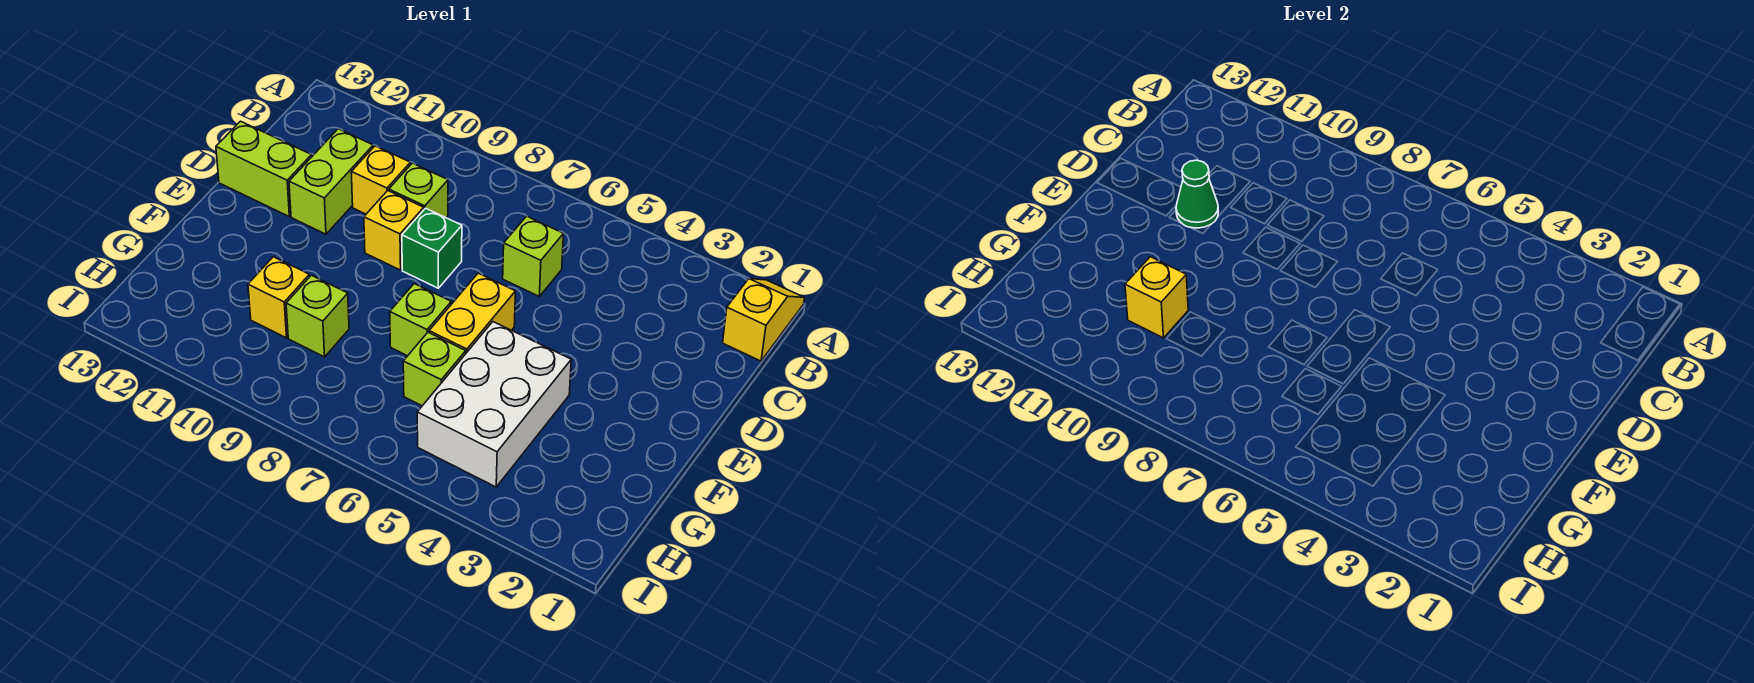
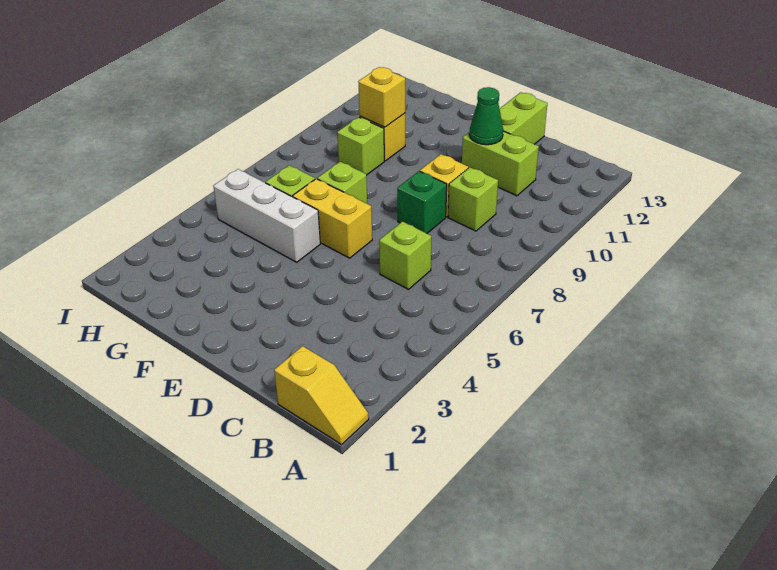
yellow 1x1 brick [351,146,410,214] -> none
white 2x3 brick [417,322,571,487] -> white 1x3 brick [213,169,320,262]

